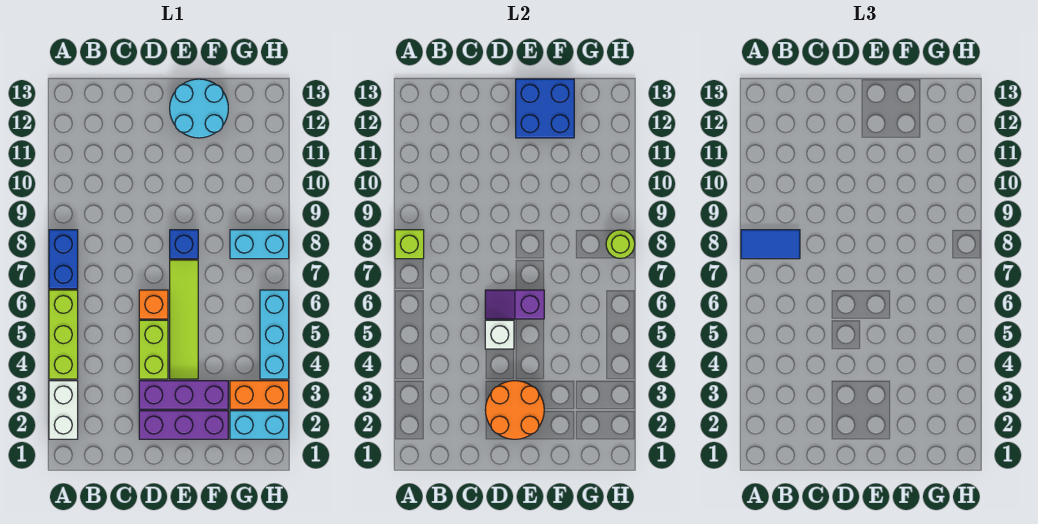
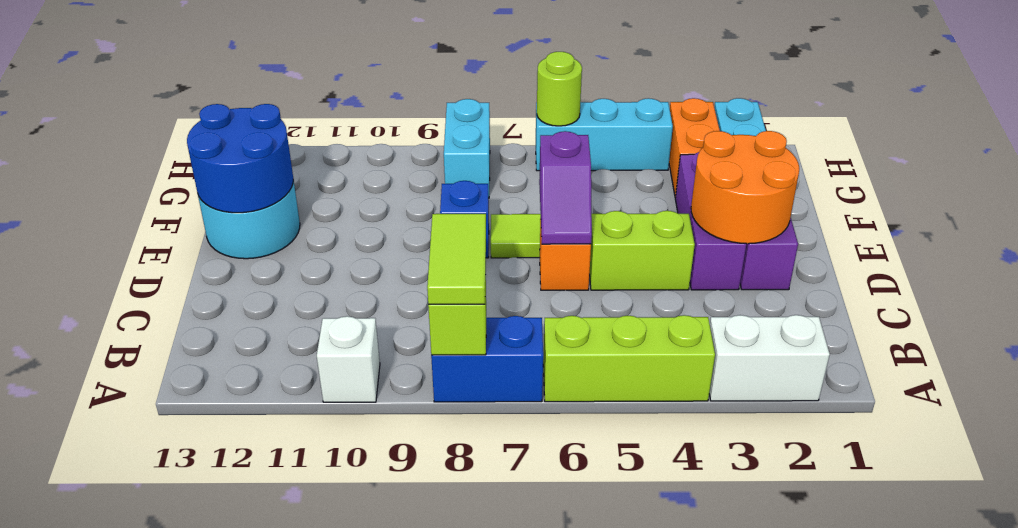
blue 1x2 tile [741,230,800,259] -> lime 1x2 tile [427,214,486,304]
white 1x1 brick [485,320,514,349] -> white 1x1 brick moved to [317,316,380,402]
blue 2x2 brick [516,79,574,138] -> blue 2x2 round brick [187,104,293,213]
lime 1x1 round brick [606,230,635,258] -> lime 1x1 round brick moved to [537,52,582,126]

